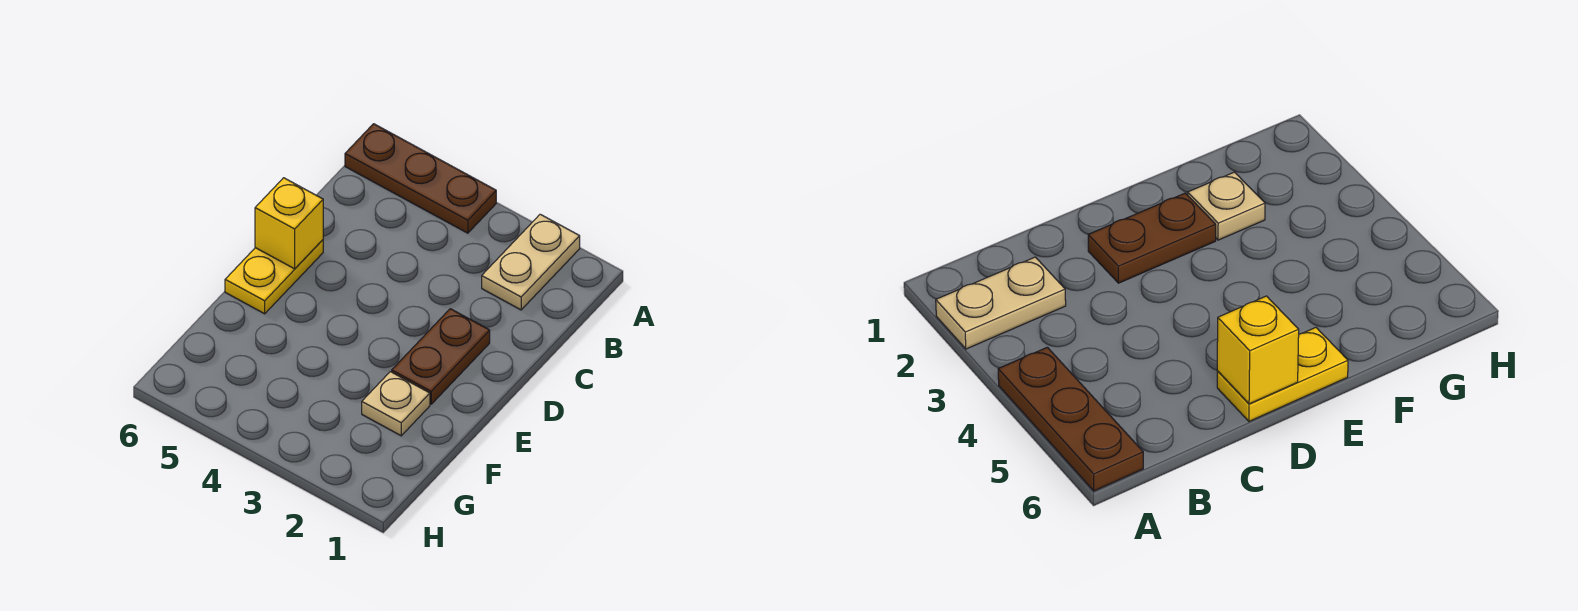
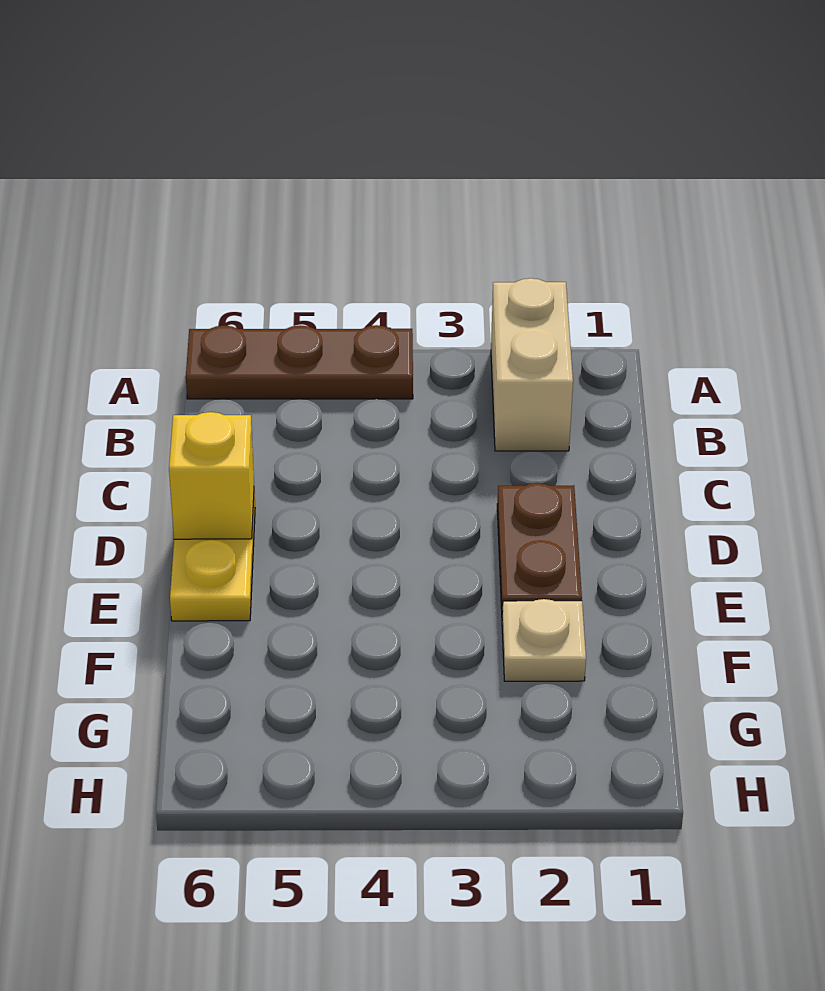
tan 1x2 plate [482,214,580,310] -> tan 1x2 brick [491,278,573,451]

